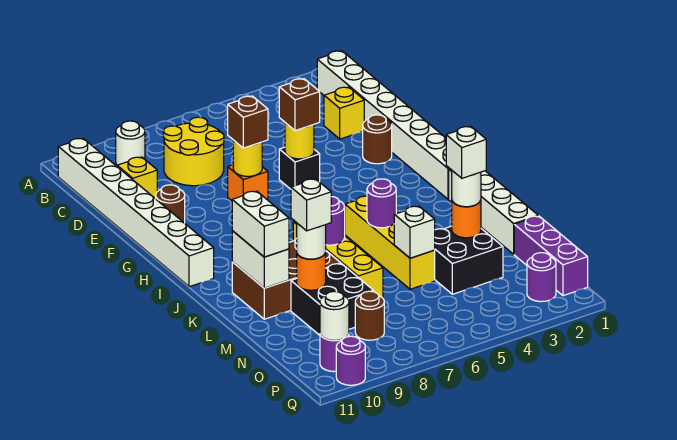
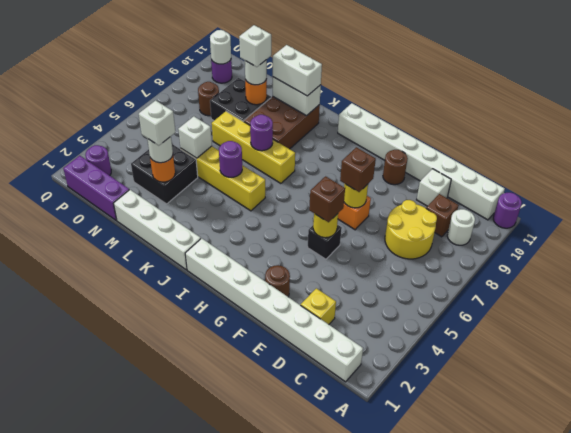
none -> brown 1x1 brick [426,194,459,237]
yellow 1x1 brick [117,157,157,199] -> white 1x1 brick [417,169,451,206]
purple 1x1 round brick [336,336,365,385] -> purple 1x1 round brick moved to [493,193,522,228]

